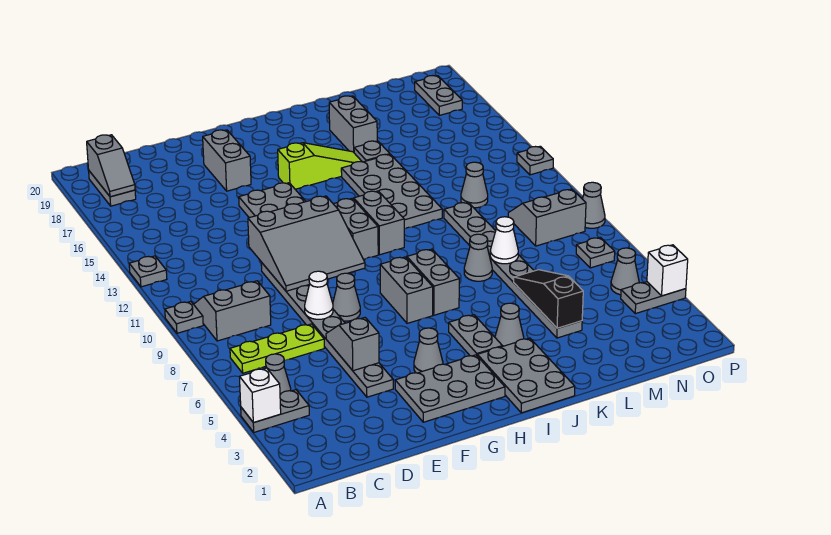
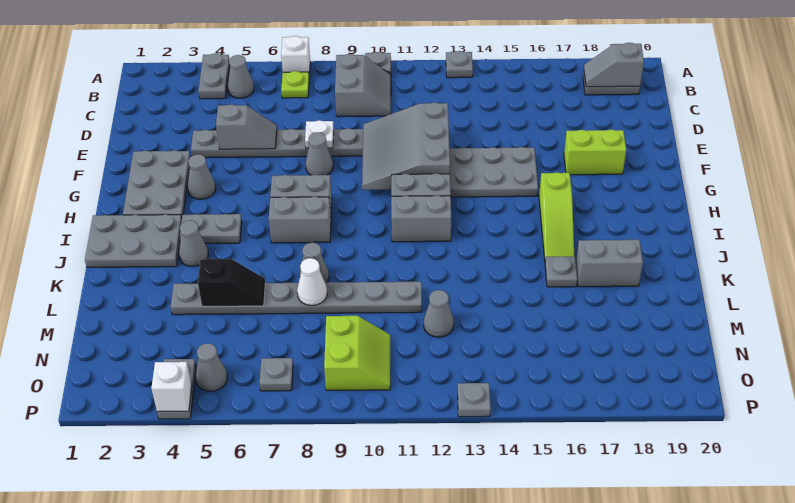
white 1x1 brick [240,368,281,423] -> white 1x1 brick moved to [281,36,310,76]
lime 1x3 plate [230,324,324,373] -> lime 1x1 plate [281,71,309,98]
white 1x1 cone [305,271,333,319] -> white 1x1 plate [305,120,334,148]
grey 1x2 brick [203,130,251,191] -> lime 1x2 brick [564,130,626,175]
grey 2x4 plate [341,154,442,229] -> none
black 1x3 slope [514,270,583,328] -> black 1x2 slope [198,259,265,306]
grey 2x2 slope [508,189,586,246] -> lime 2x2 slope [324,316,390,390]
grey 1x2 plate [415,76,462,115] -> none
grey 1x1 cone [582,182,605,228] -> none

